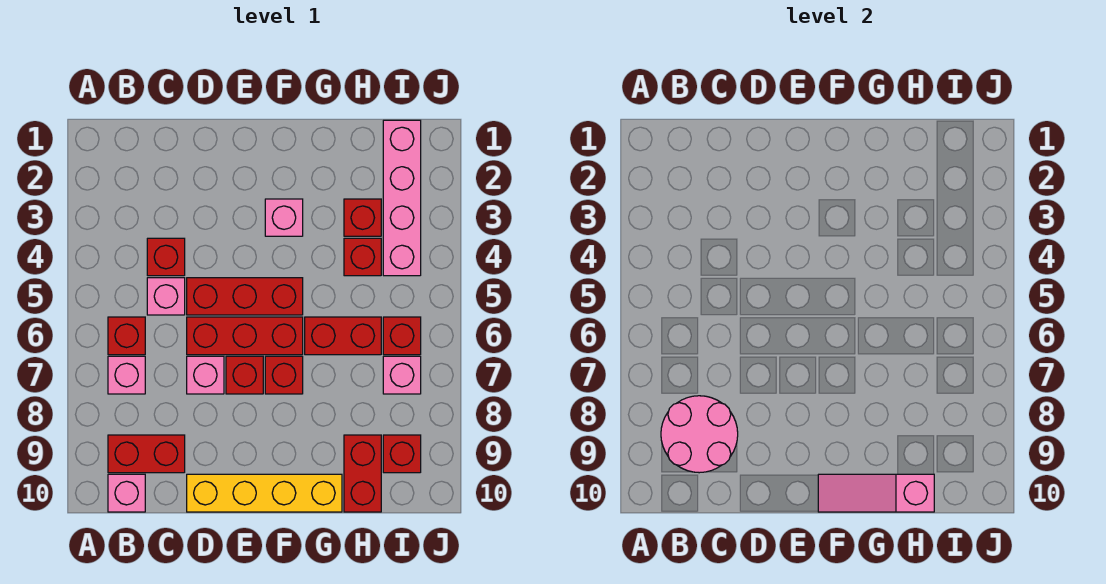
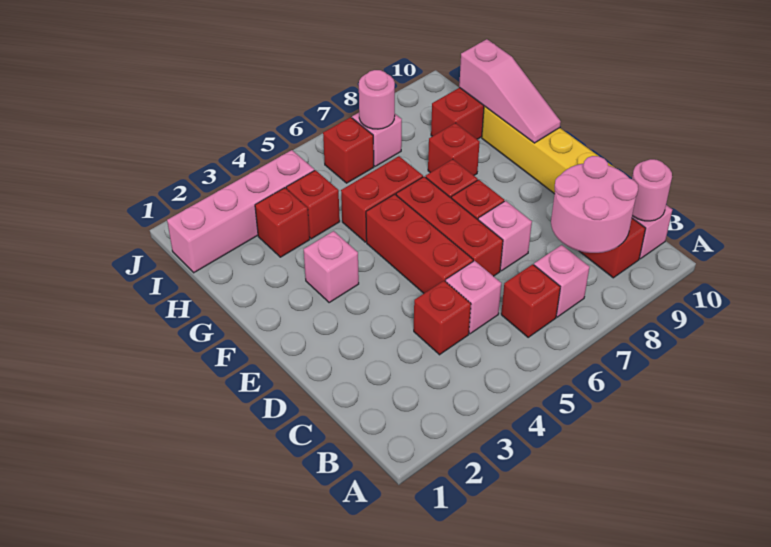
none -> pink 1x1 round brick [632,159,672,221]
red 1x2 brick [305,317,381,355] -> red 1x2 brick turned to [341,156,423,242]
none -> pink 1x1 round brick [359,70,395,129]
red 1x1 brick [383,435,421,473] -> red 1x1 brick moved to [428,123,480,175]

